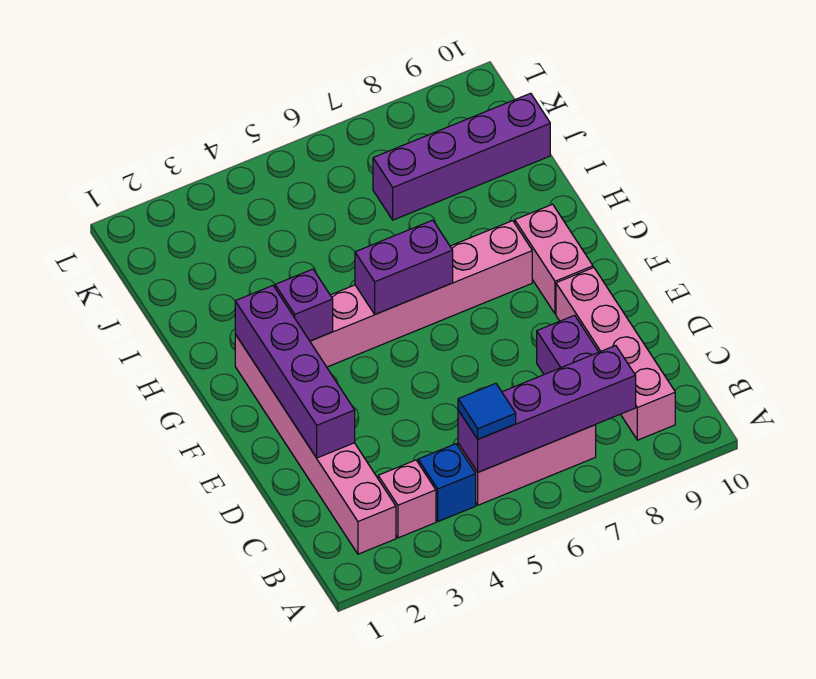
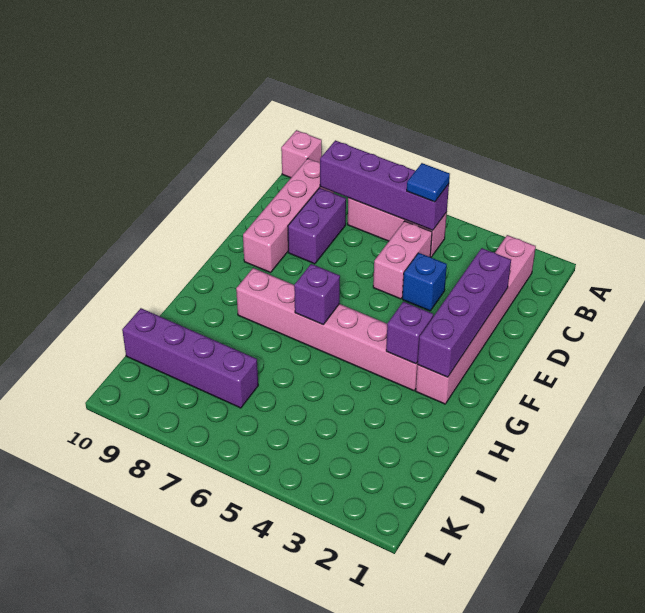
pink 1x1 brick [378,460,436,538] -> pink 1x1 brick moved to [281,130,322,178]
blue 1x1 brick [418,444,476,522] -> blue 1x1 brick moved to [402,253,447,311]
pink 1x2 brick [515,204,593,314] -> pink 1x2 brick moved to [373,221,432,299]
purple 1x2 brick [355,220,453,314] -> purple 1x1 brick [294,264,340,324]

